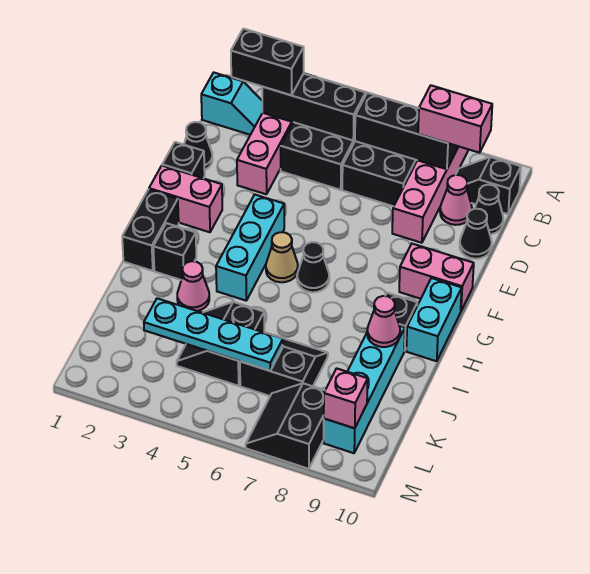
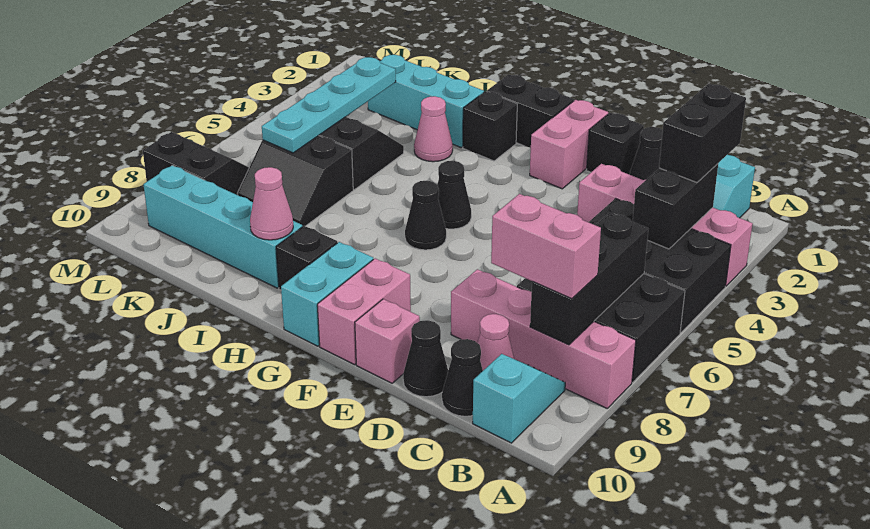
black 1x3 brick [262,74,366,140] -> black 1x2 brick [633,164,718,249]
pink 1x2 brick [418,85,492,153] -> pink 1x2 brick turned to [491,194,601,299]
black 1x2 slope [456,157,521,214] -> cyan 1x2 slope [473,354,565,443]
cyan 1x3 brick [216,195,284,301] -> cyan 1x3 brick moved to [368,55,484,147]
tan 1x1 cone [266,232,298,282] -> black 1x1 cone [437,161,471,229]
cyan 1x2 brick [406,278,462,361] -> cyan 1x2 brick turned to [281,242,373,346]
black 2x2 slope [240,338,328,396] -> black 2x2 slope turned to [237,136,353,227]
pink 1x1 brick [324,368,368,428] -> pink 1x1 brick moved to [355,299,420,383]

